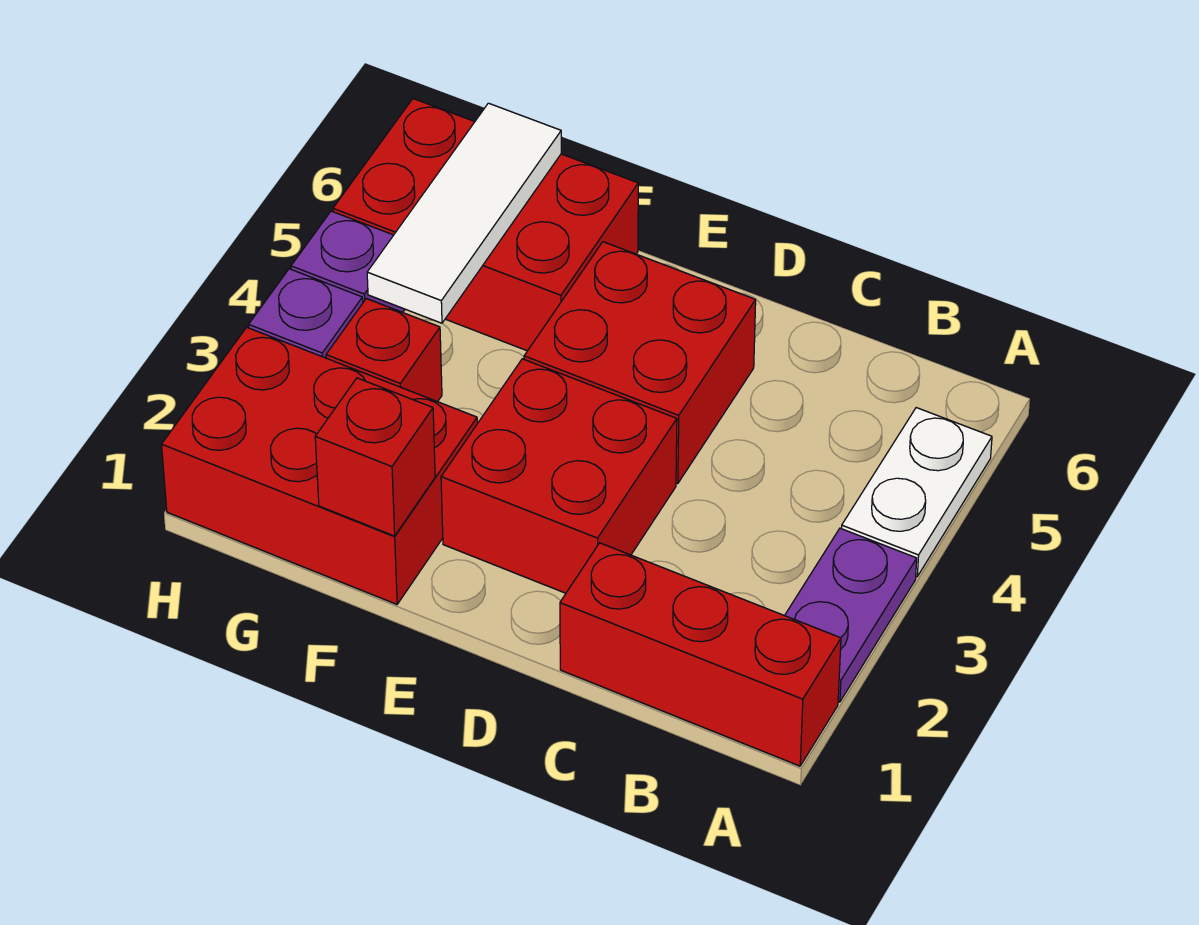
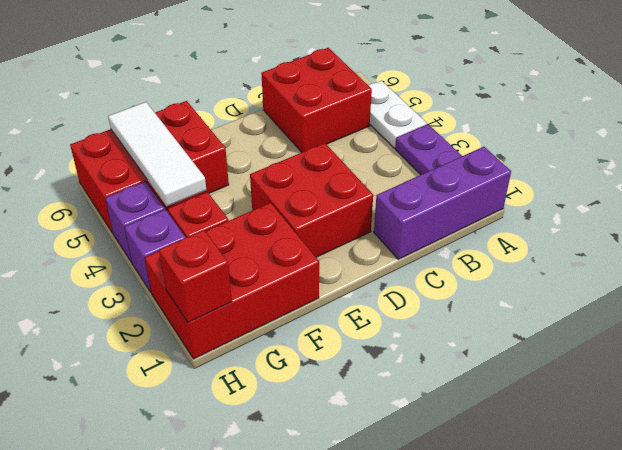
red 1x3 brick [560,543,841,766] -> purple 1x3 brick [374,147,511,259]
red 2x2 brick [524,242,756,484] -> red 2x2 brick moved to [261,48,372,152]
red 1x1 brick [315,378,435,536] -> red 1x1 brick moved to [159,230,232,322]

